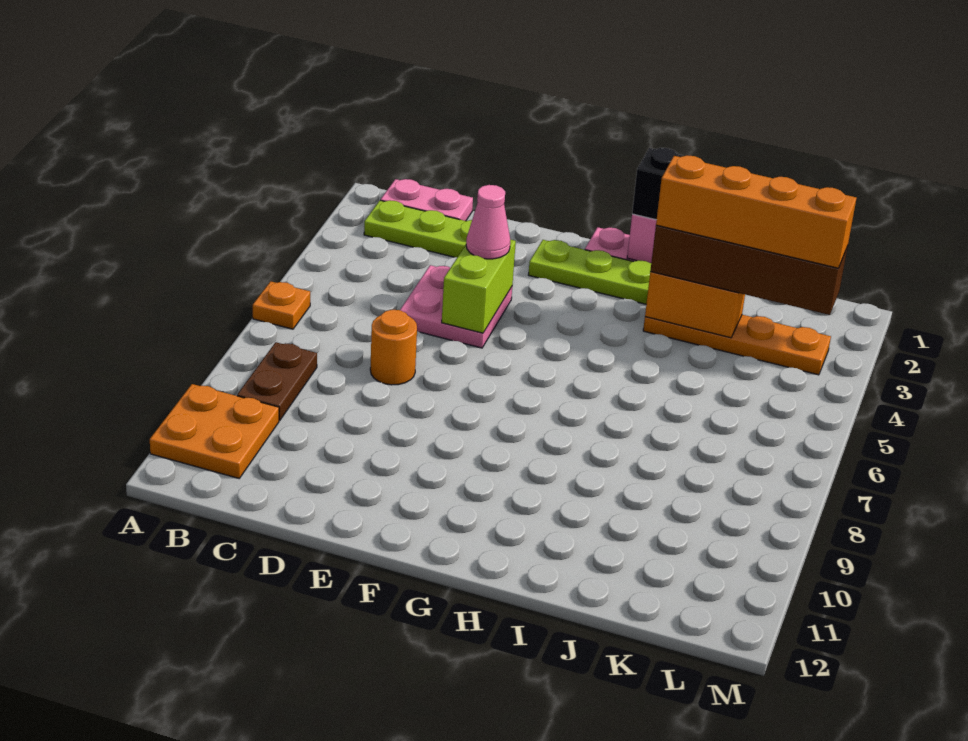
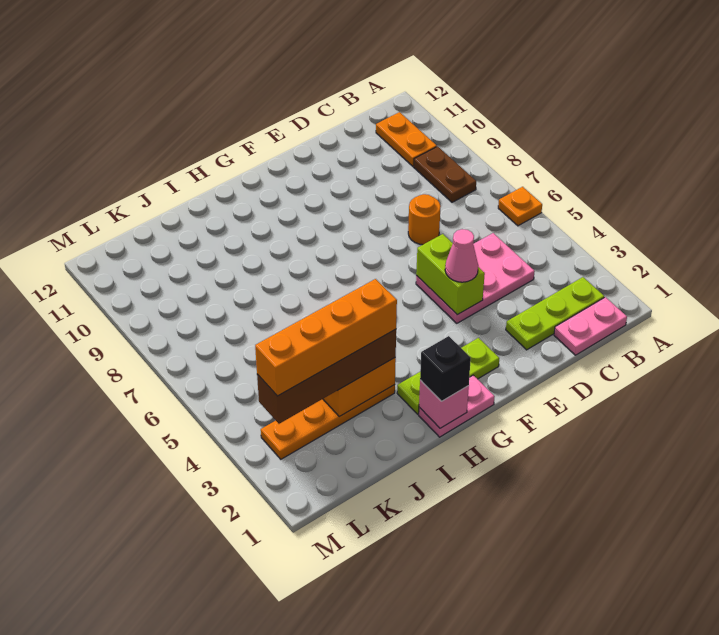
orange 2x2 plate [150,384,279,478] -> orange 1x2 plate [376,112,437,166]
pink 2x2 plate [400,265,512,348] -> pink 2x3 plate [416,233,535,323]

